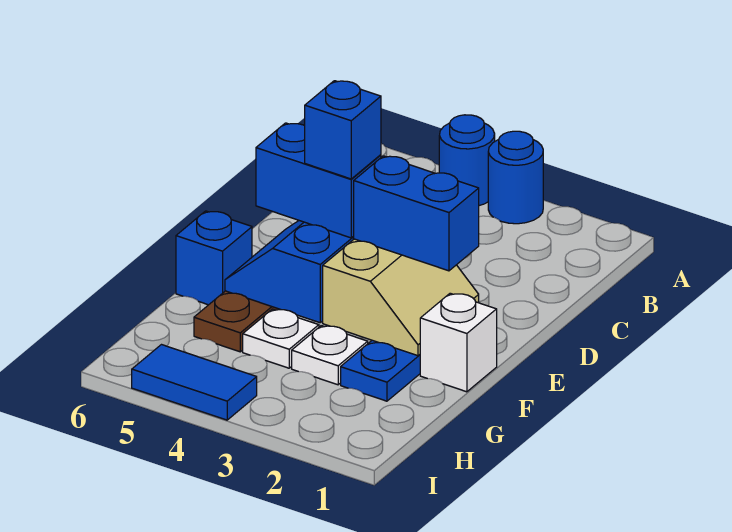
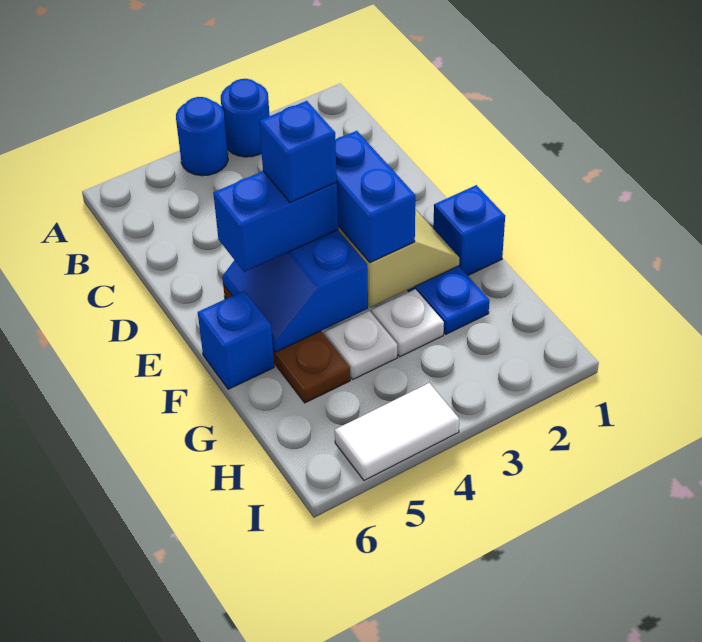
blue 1x2 brick [354,156,479,271] -> blue 1x2 brick turned to [335,131,415,262]
white 1x1 brick [420,293,497,392] -> blue 1x1 brick [433,185,505,275]
blue 1x2 tile [132,345,257,420] -> white 1x2 tile [335,383,459,480]

